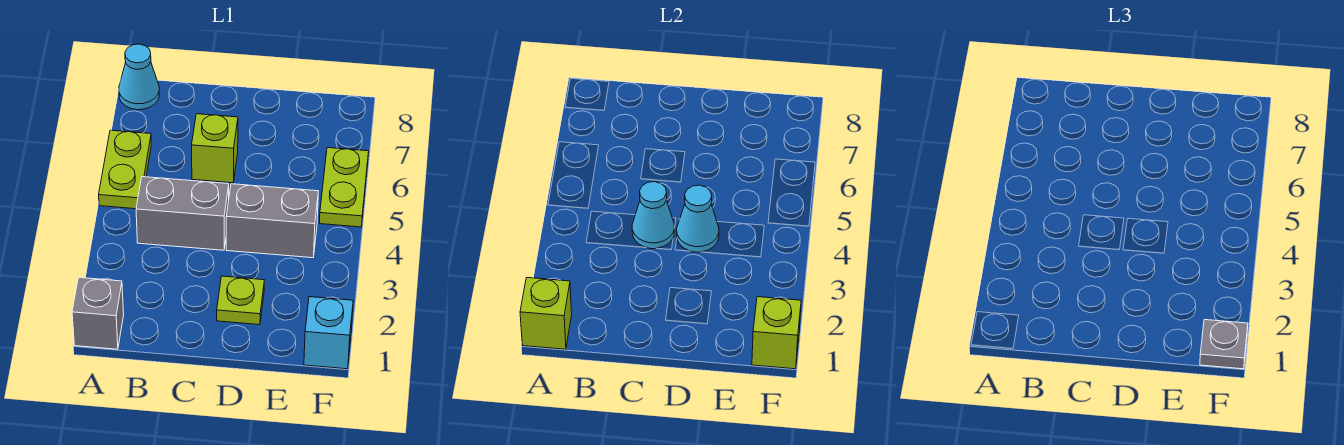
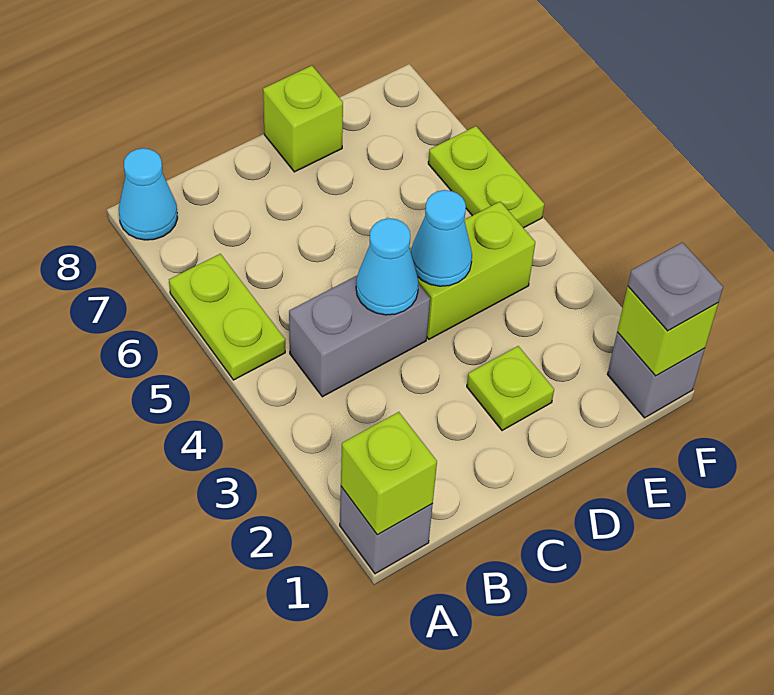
lime 1x1 brick [192,114,238,183] -> lime 1x1 brick moved to [263,66,343,172]
grey 1x2 brick [226,184,318,258] -> lime 1x2 brick [410,202,535,339]
cyan 1x1 brick [304,297,353,369] -> grey 1x1 brick [607,332,705,418]

